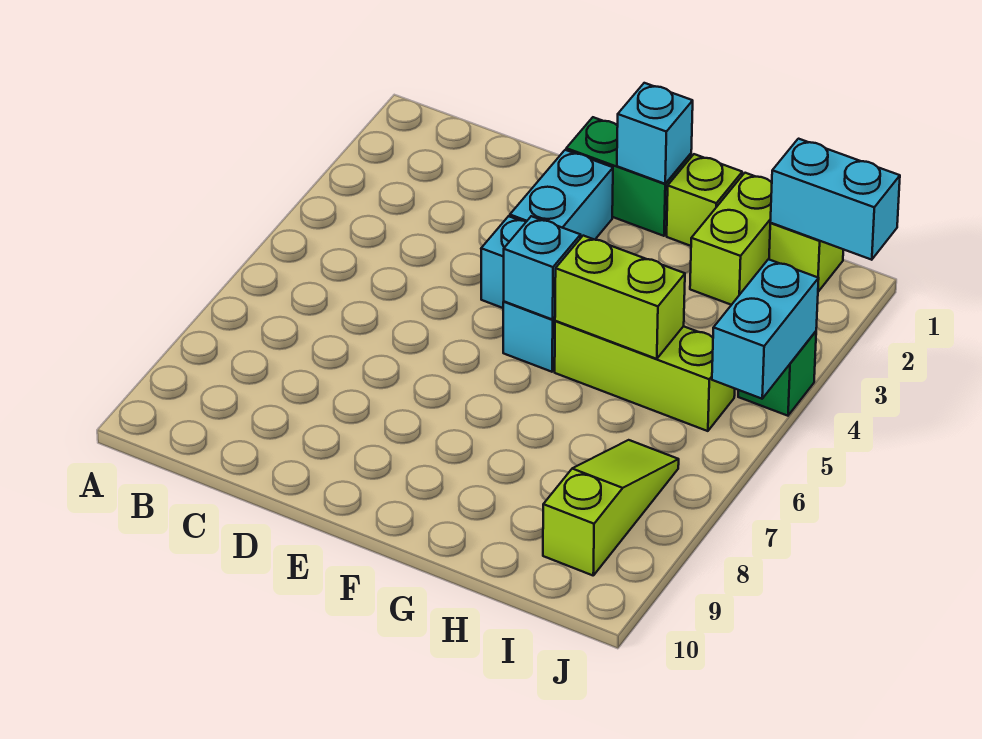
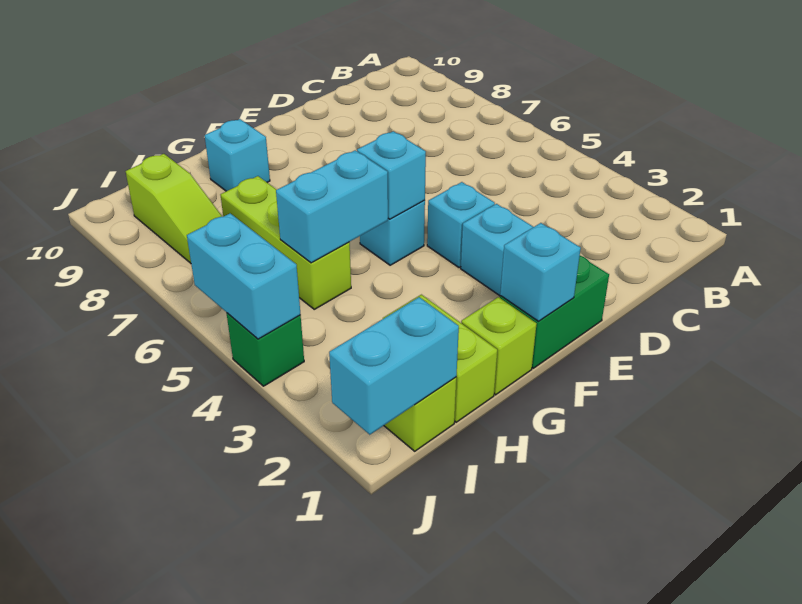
lime 1x3 brick [555,321,735,431] -> lime 1x3 brick turned to [221,176,351,309]
lime 1x2 brick [555,236,685,359] -> cyan 1x2 brick [276,150,388,263]
none -> cyan 1x1 brick [205,119,270,191]

